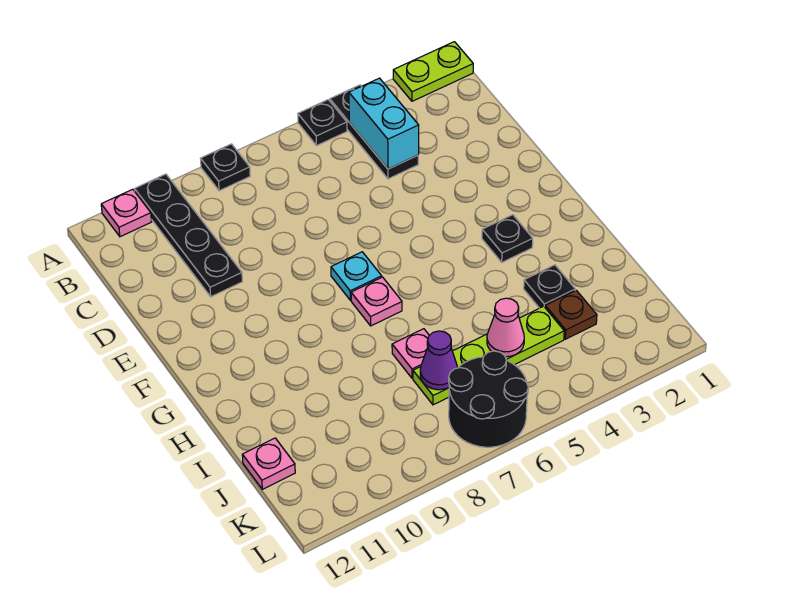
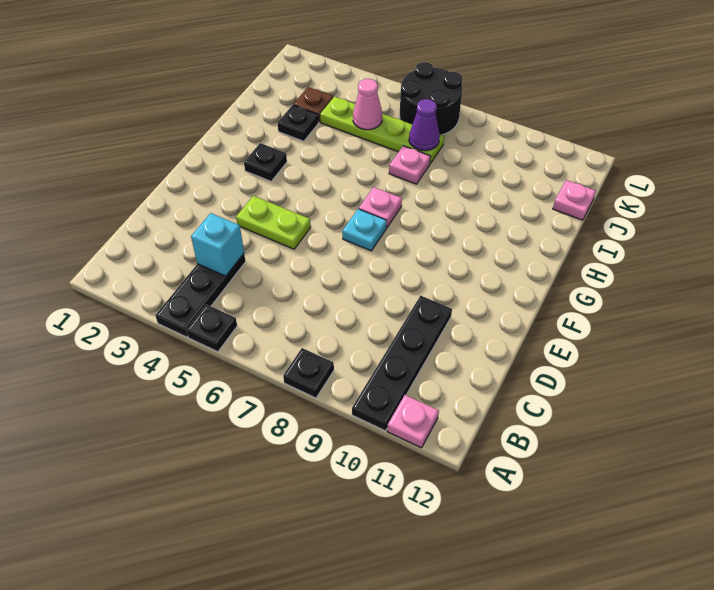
lime 1x2 plate [393,42,473,101] -> lime 1x2 plate moved to [236,196,311,249]
cyan 1x2 brick [349,78,419,169] -> cyan 1x1 brick [191,213,244,276]

